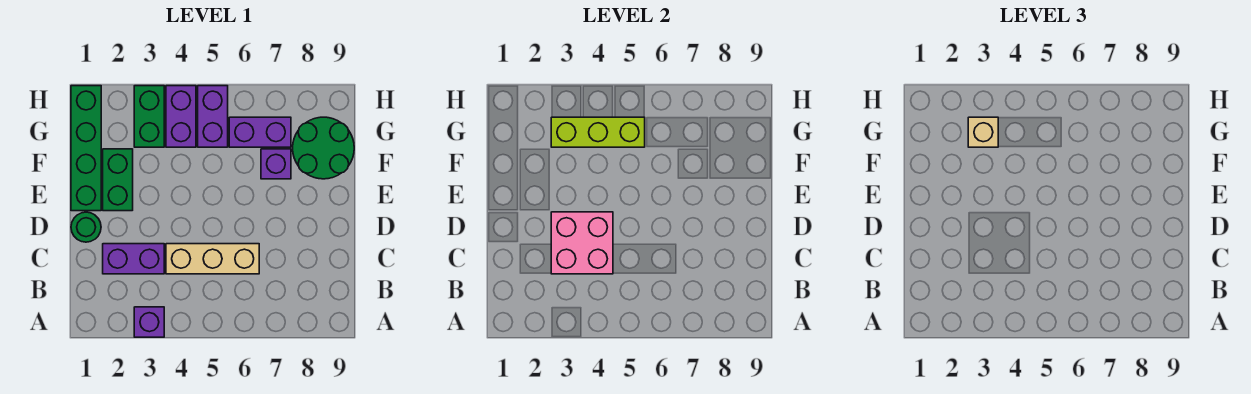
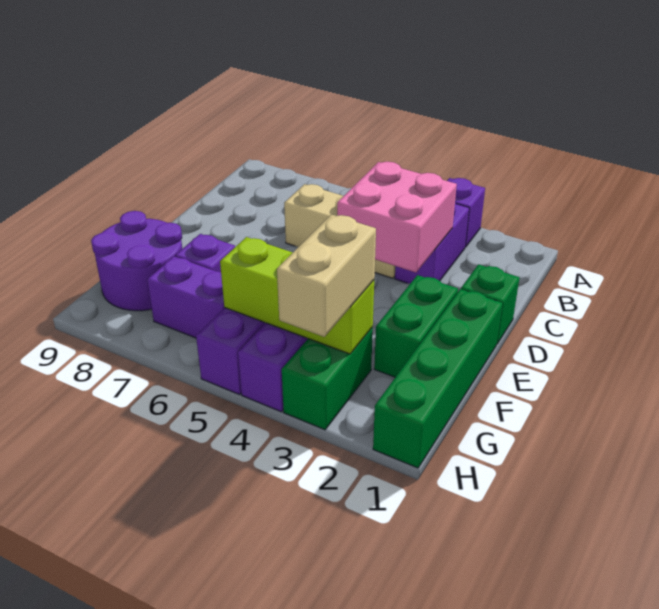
purple 1x2 brick [103,244,164,274] -> purple 1x2 brick turned to [395,203,469,284]
green 1x1 round brick [71,212,101,242] -> green 1x1 brick [461,265,519,344]
green 2x2 round brick [293,117,354,179] -> purple 2x2 round brick [91,211,182,311]
tan 1x1 brick [968,117,998,147] -> tan 1x2 brick [277,215,376,337]

